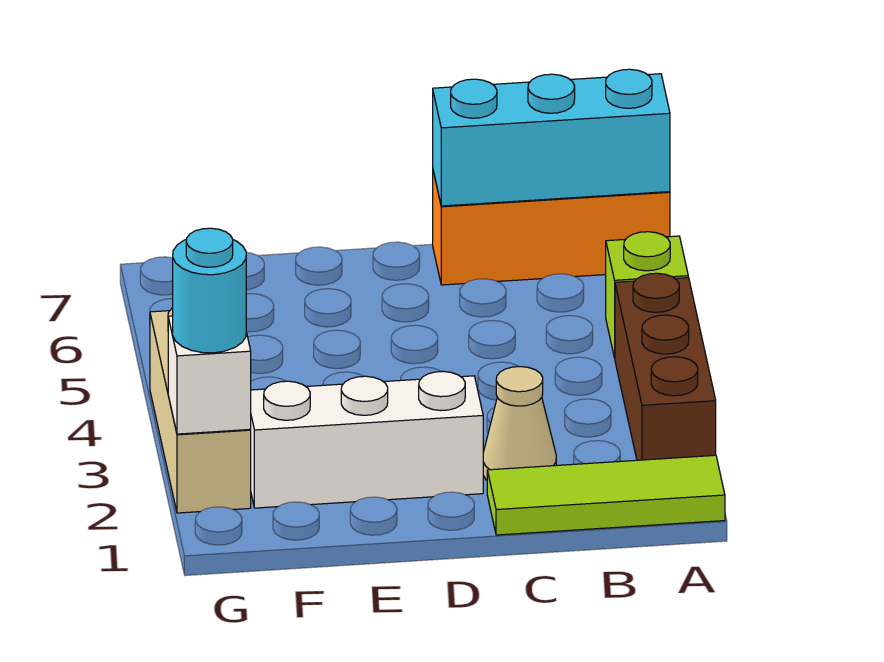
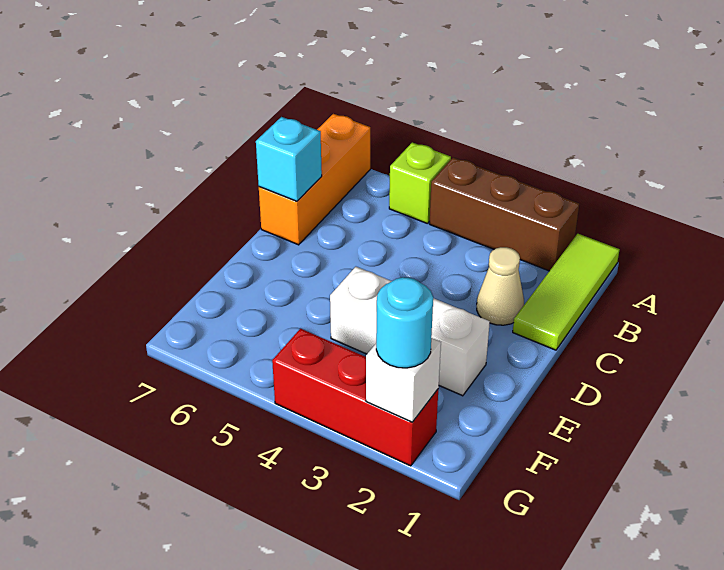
cyan 1x3 brick [433,69,670,206] -> cyan 1x1 brick [256,117,322,201]
white 1x3 brick [251,371,483,508] -> white 1x3 brick turned to [330,267,490,396]
tan 1x3 brick [150,308,251,513] -> red 1x3 brick [272,328,438,466]

